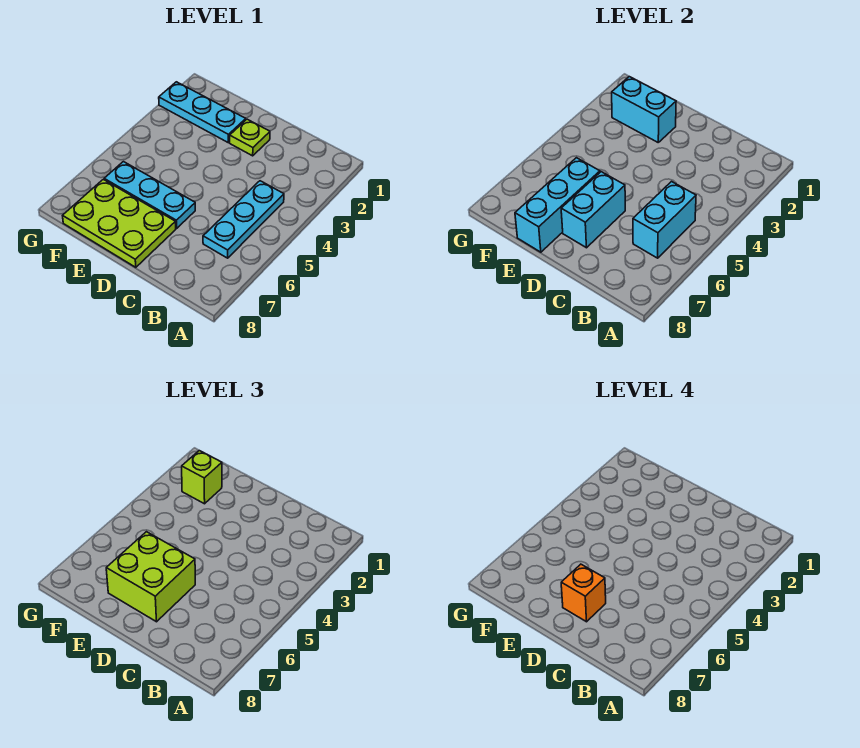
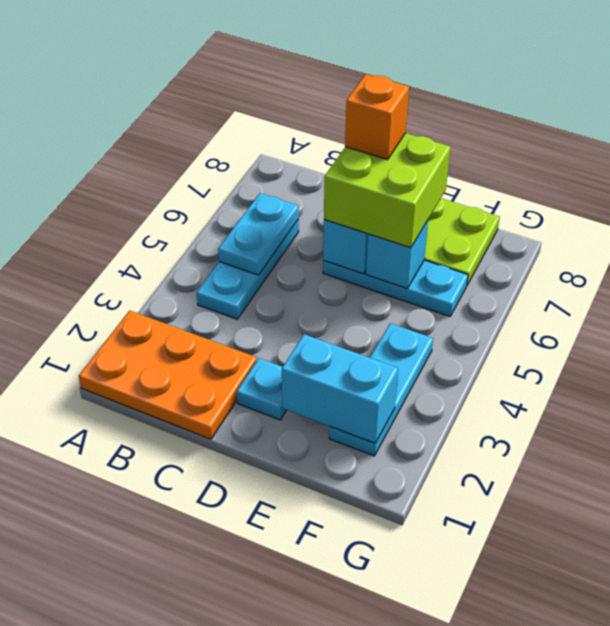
none -> orange 2x3 plate [79,311,257,439]
cyan 1x2 brick [633,182,696,258] -> cyan 1x2 plate [218,193,299,275]
lime 1x1 plate [230,119,270,156] -> cyan 1x1 plate [237,358,287,420]
cyan 1x3 plate [159,82,246,142] -> cyan 1x3 plate turned to [329,323,433,456]
cyan 1x3 brick [515,158,600,252] -> cyan 1x1 brick [366,221,428,289]
lime 1x1 brick [182,451,222,504] -> none

